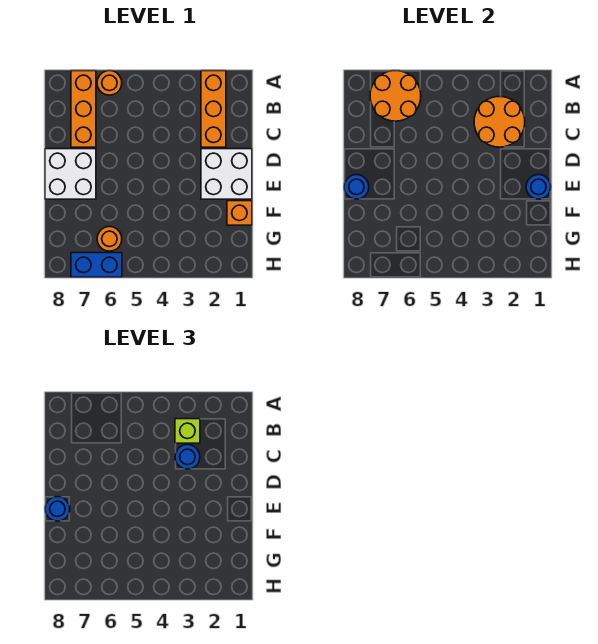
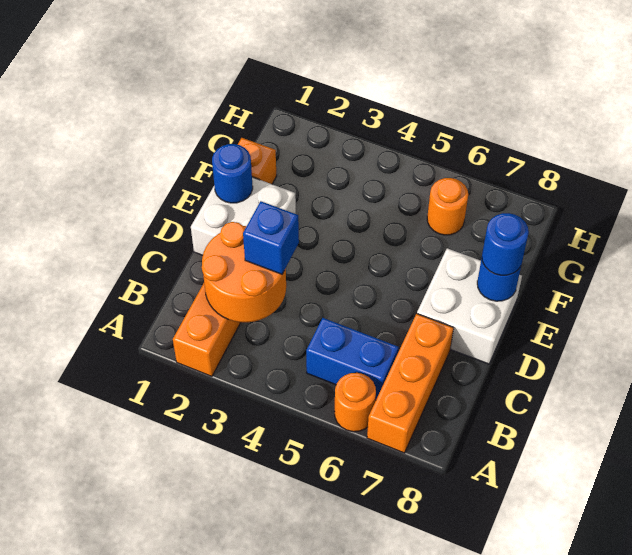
orange 2x2 round brick [370,71,421,121] -> none
lime 1x1 brick [175,419,200,443] -> none
blue 1x1 round brick [175,445,200,469] -> blue 1x1 brick [243,201,299,274]
blue 1x2 brick [71,253,122,277] -> blue 1x2 brick moved to [306,318,399,399]

